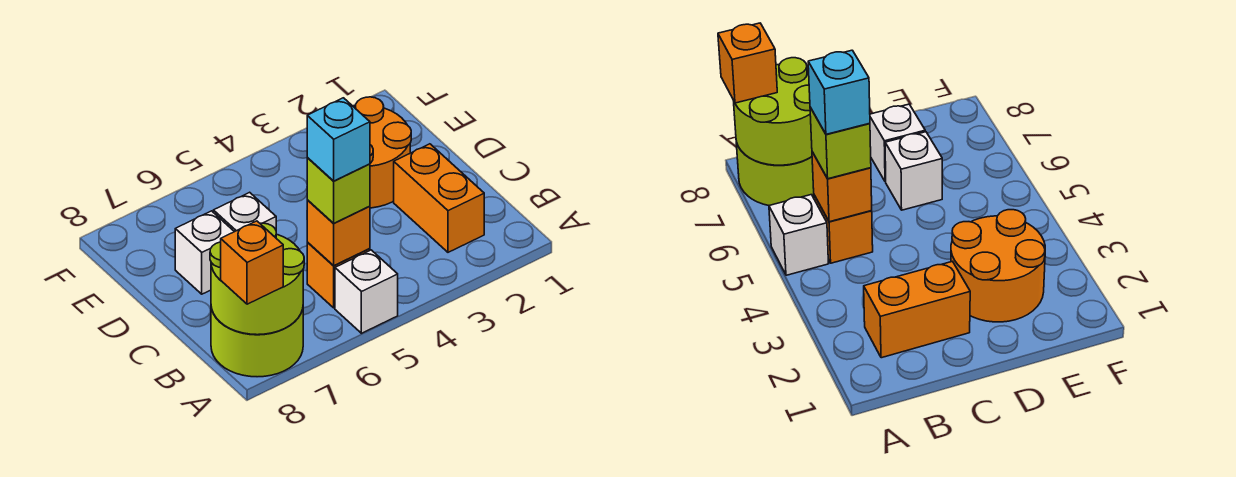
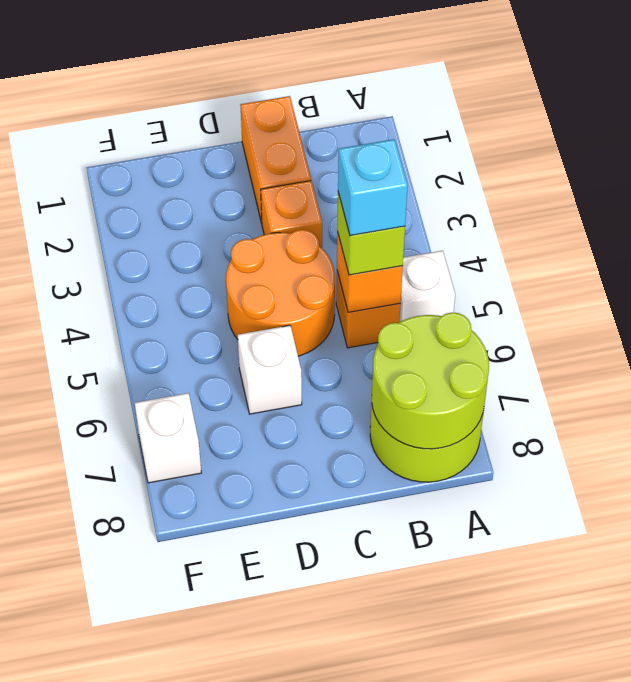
orange 1x1 brick [221,221,283,304] -> orange 1x1 brick moved to [261,181,322,248]
orange 1x2 brick [394,144,484,252] -> orange 1x2 brick turned to [240,96,311,223]
orange 2x2 round brick [353,97,411,208] -> orange 2x2 round brick moved to [226,230,335,356]
white 1x1 brick [175,211,234,294] -> white 1x1 brick moved to [135,393,201,483]

